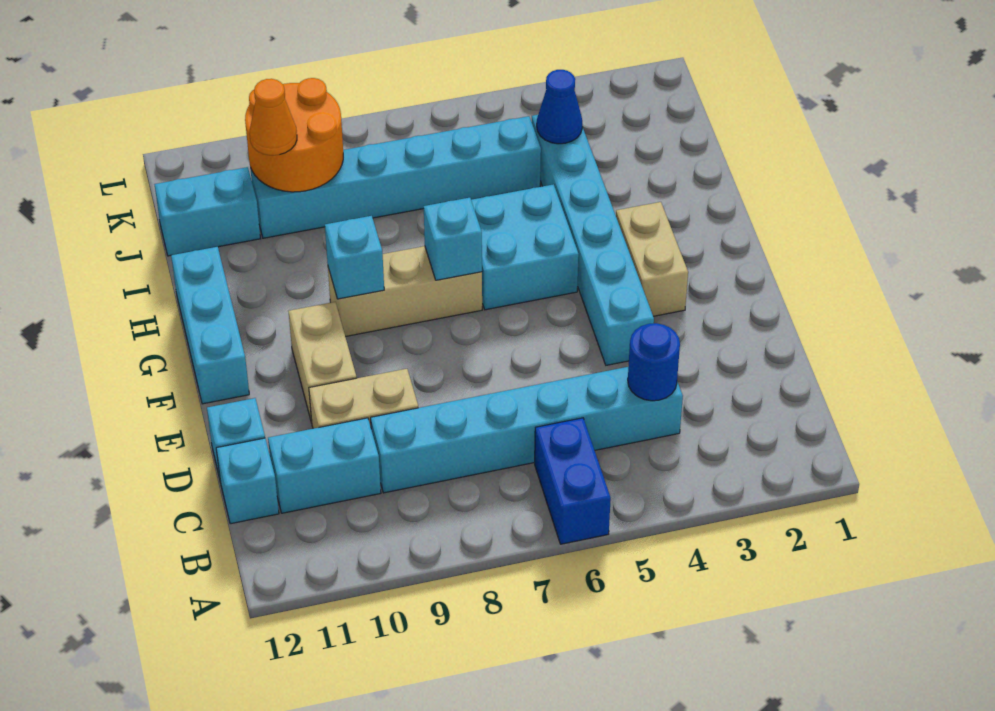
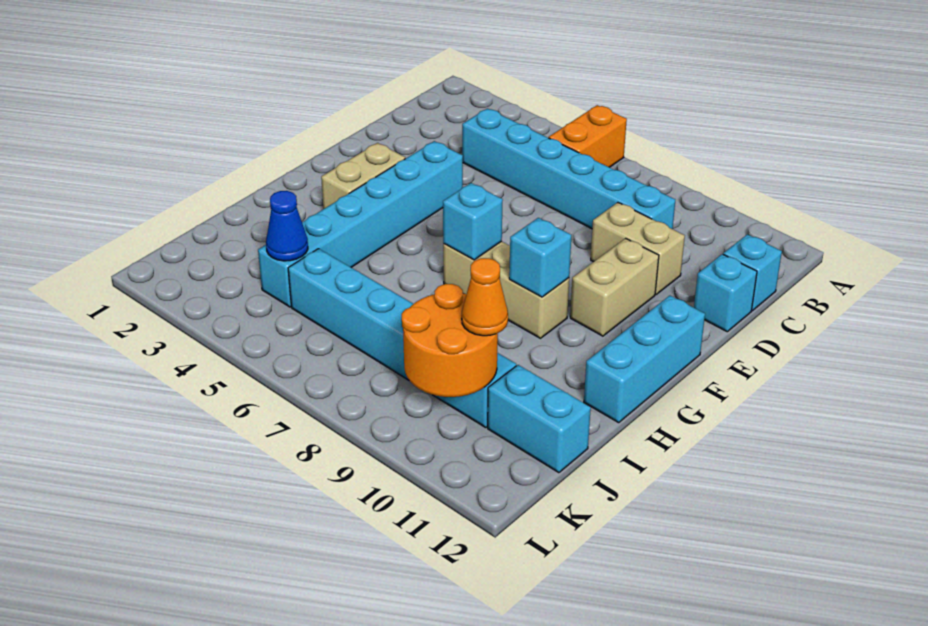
blue 1x2 brick [535,418,611,544] -> orange 1x2 brick [549,105,627,167]
blue 1x1 round brick [628,323,680,401] -> none
cyan 1x2 brick [268,418,381,513] -> none
cyan 2x2 brick [471,184,579,310] -> none

